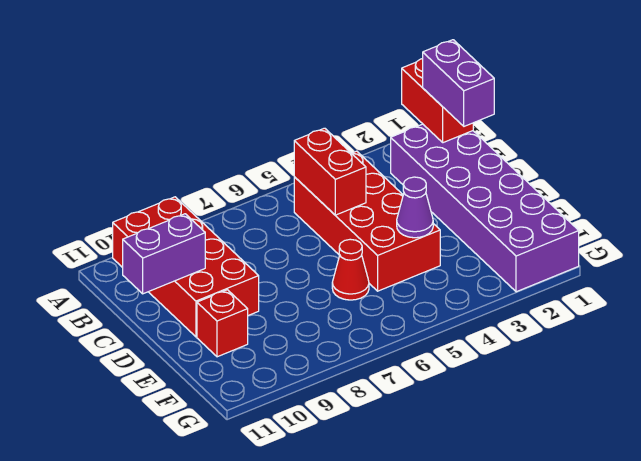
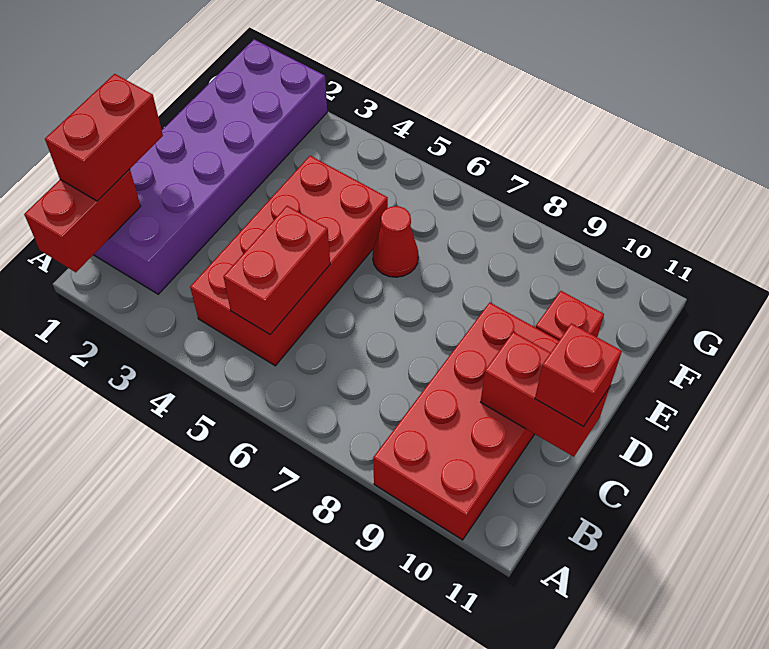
purple 1x2 brick [423,40,494,126] -> red 1x2 brick [45,74,163,201]
purple 1x2 brick [123,214,205,294] -> red 1x2 brick [481,332,610,457]
none -> red 1x1 brick [535,323,622,426]
purple 1x1 cone [397,177,433,238] -> none

